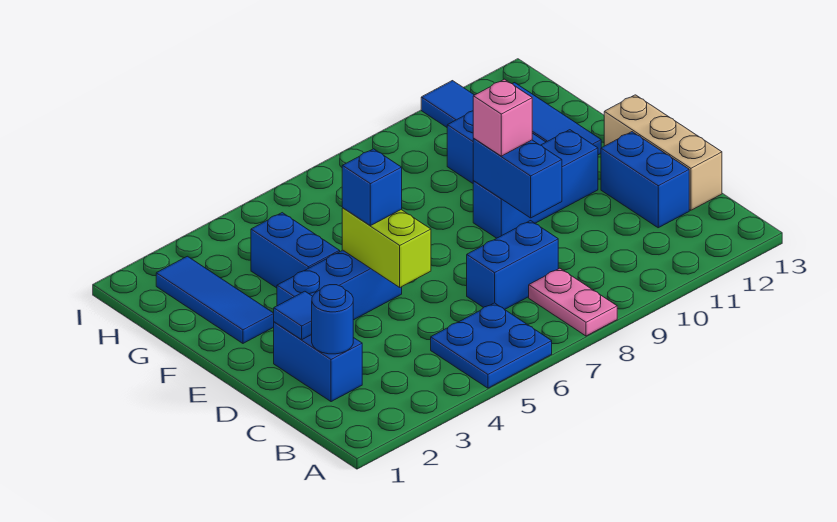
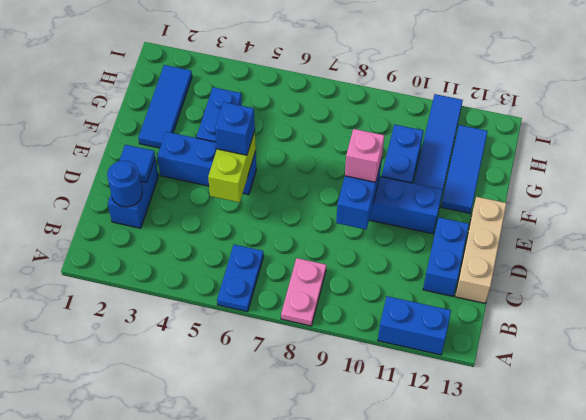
blue 2x2 plate [431,303,552,388] -> blue 1x2 plate [217,245,264,312]
blue 1x2 brick [467,221,558,310] -> blue 1x2 brick moved to [378,296,451,355]

